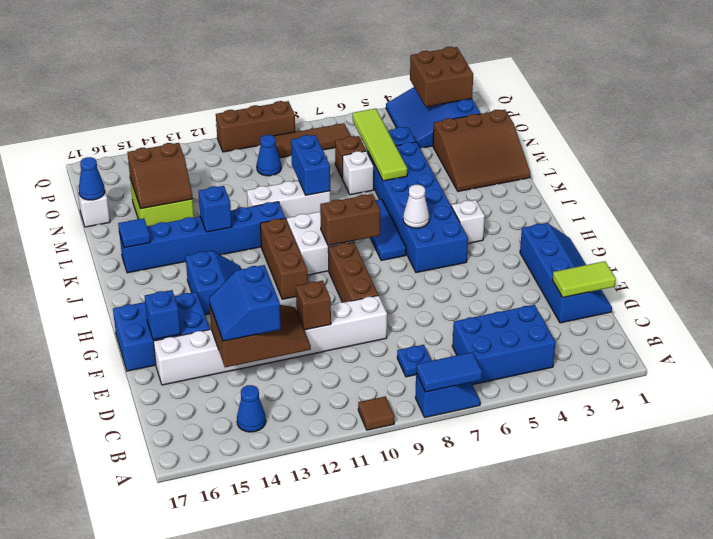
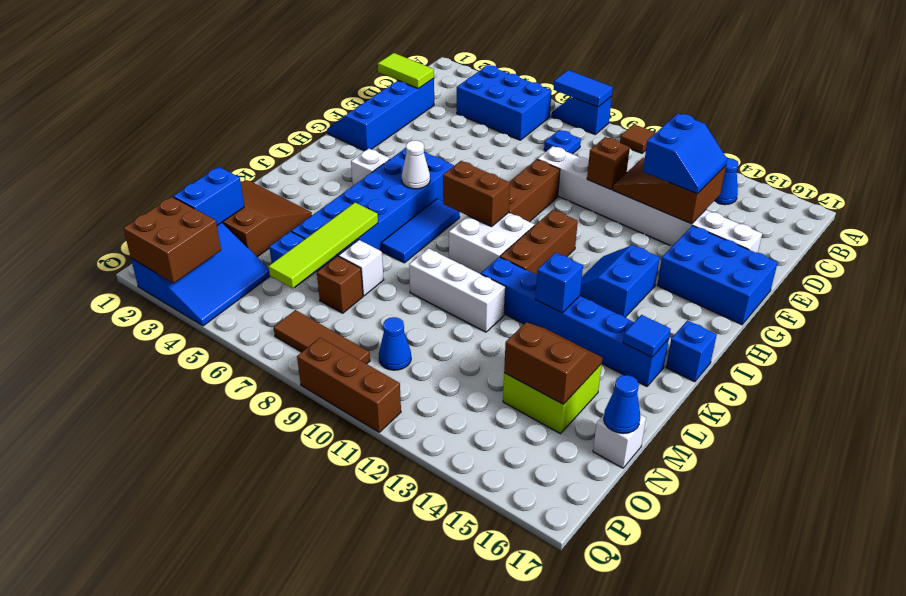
blue 1x1 brick [145,290,181,340] -> blue 1x1 brick moved to [666,320,717,382]
blue 1x2 brick [291,135,330,195] -> blue 1x2 brick moved to [173,167,244,225]

